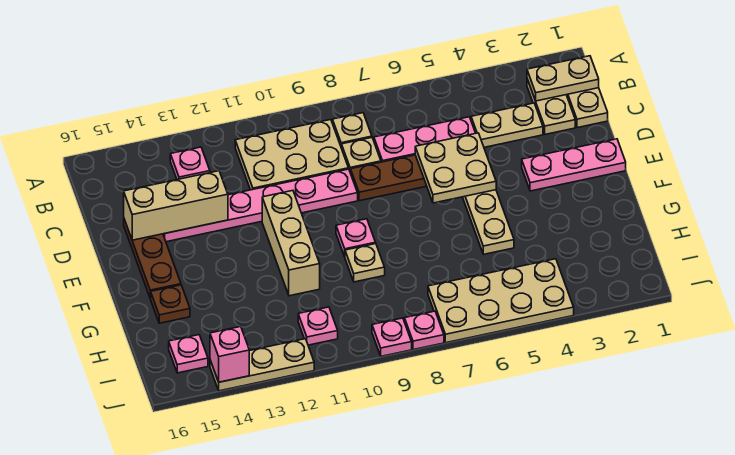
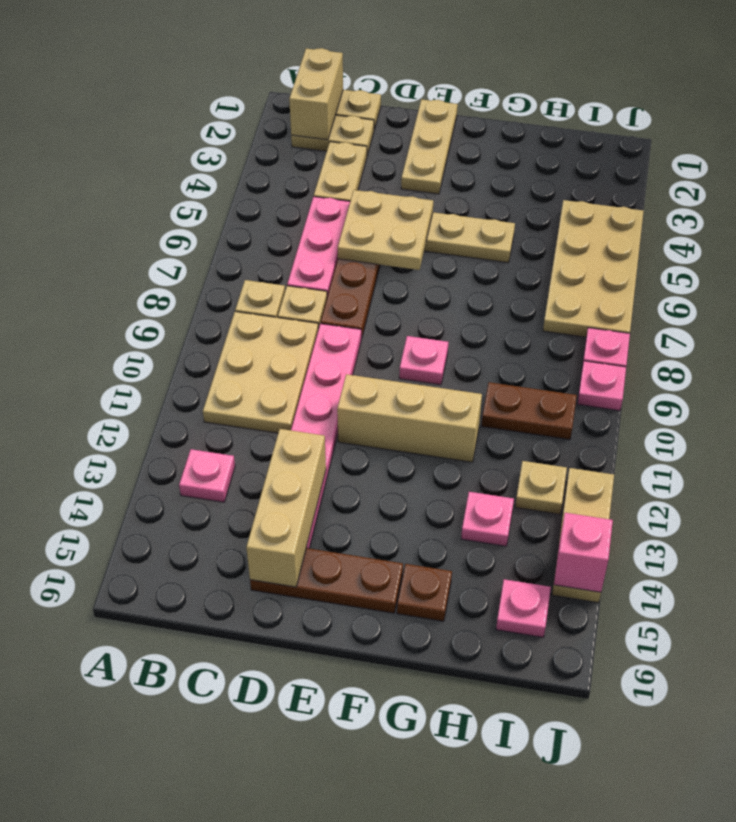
tan 1x2 plate [527,56,599,101] -> tan 1x2 brick [289,48,343,140]
pink 1x3 plate [522,139,626,191] -> tan 1x3 plate [401,99,458,194]
tan 1x1 plate [345,244,385,282] -> tan 1x1 plate moved to [515,461,567,514]
none -> brown 1x2 plate [482,382,577,440]
pink 1x1 plate [298,307,338,345] -> pink 1x1 plate moved to [461,492,514,546]

